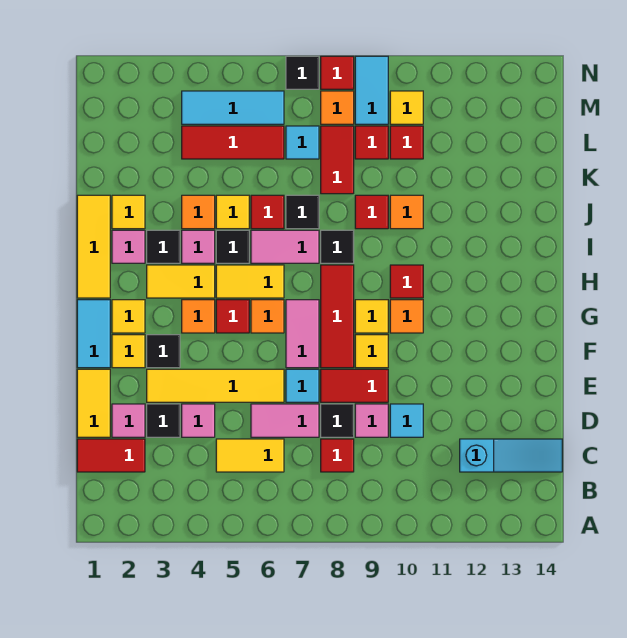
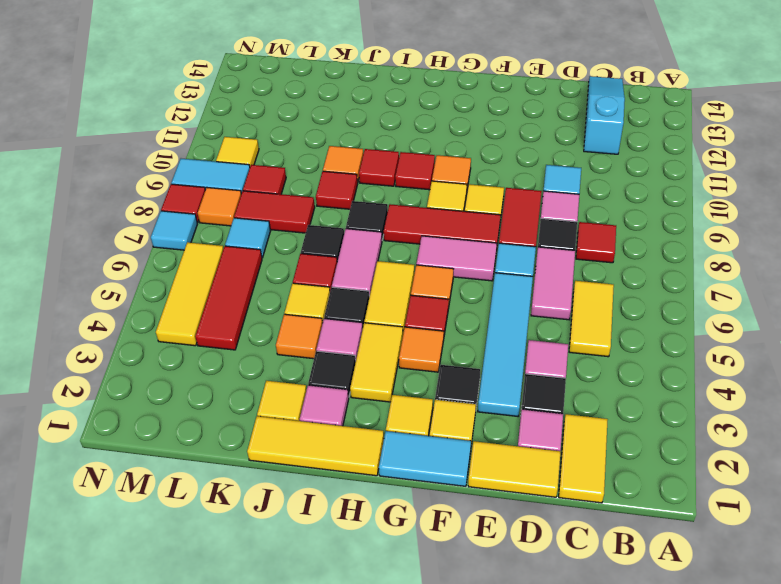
red 1x2 tile [77,439,145,472] -> yellow 1x2 tile [559,414,608,503]
yellow 1x4 tile [147,369,284,402] -> cyan 1x4 tile [478,273,533,416]
red 1x1 tile [390,126,423,159] -> red 1x1 tile moved to [359,149,399,186]
cyan 1x3 tile [182,91,284,124] -> yellow 1x3 tile [156,242,223,346]
black 1x1 tile [286,56,319,89] -> cyan 1x1 tile [151,211,197,250]

